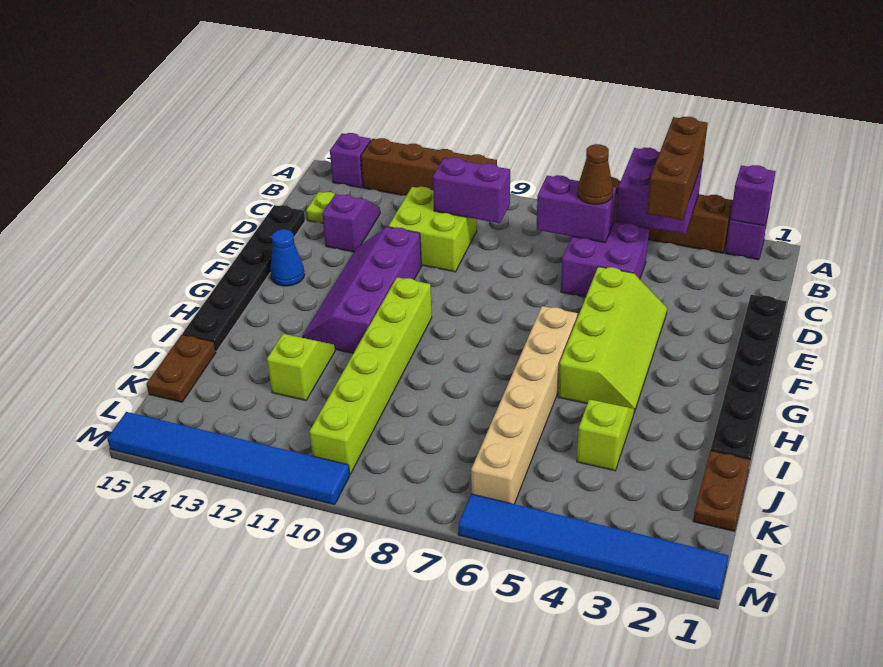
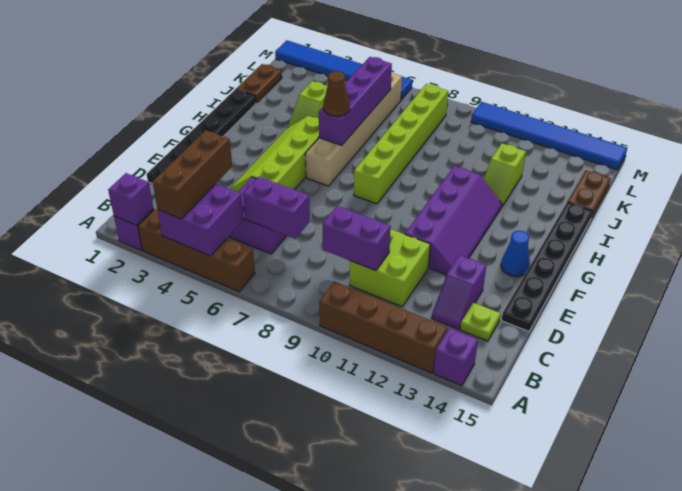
brown 1x1 cone [577,144,613,204] -> brown 1x1 cone moved to [323,71,350,116]
lime 1x6 brick [309,277,432,474] -> lime 1x6 brick moved to [354,84,448,204]
none -> purple 1x4 brick [319,57,392,146]

